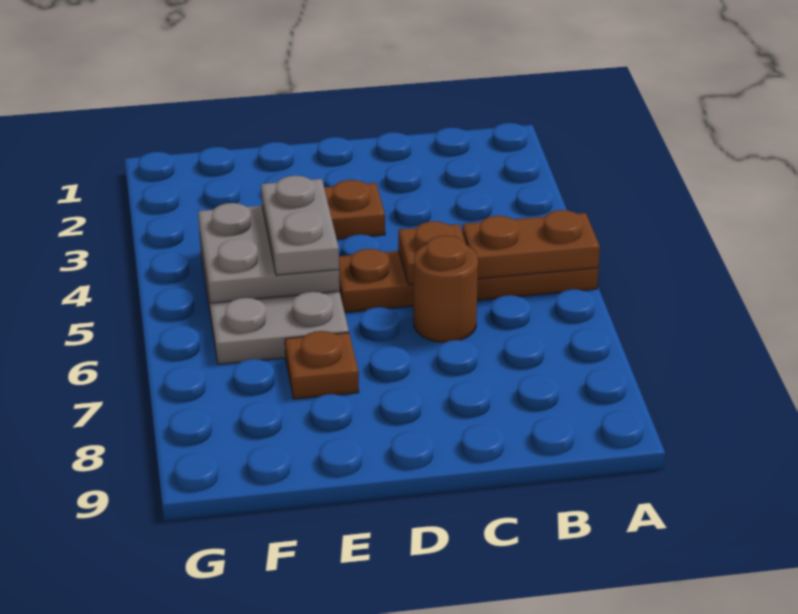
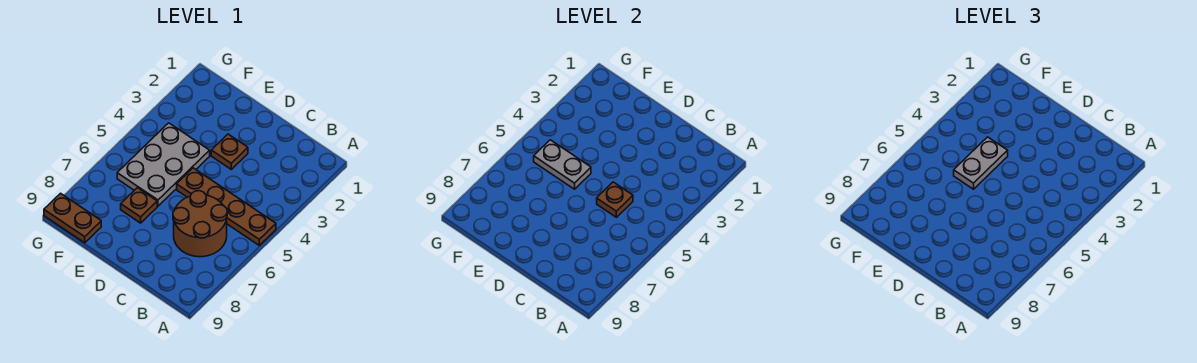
brown 1x2 plate [462,210,600,279] -> brown 1x2 plate moved to [44,193,101,243]
brown 1x1 round brick [414,235,478,342] -> brown 2x2 round brick [173,191,227,257]
grey 2x2 plate [198,203,340,303] -> grey 1x2 plate [534,140,591,189]

